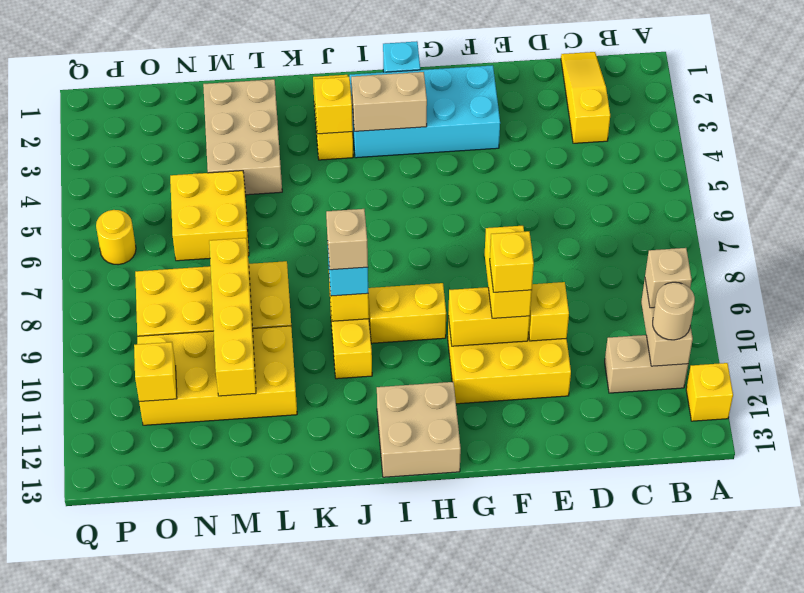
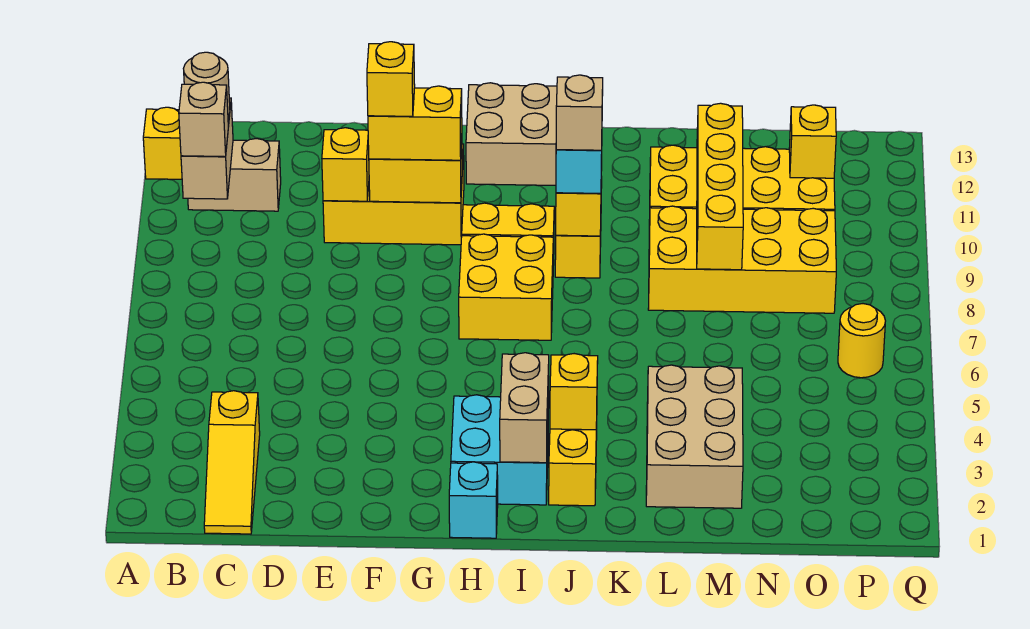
cyan 2x4 brick [349,65,500,158] -> cyan 2x2 brick [451,395,549,505]
yellow 1x2 brick [485,226,532,318] -> yellow 1x2 brick turned to [368,86,462,160]
tan 1x2 brick [351,72,427,131] -> tan 1x2 brick turned to [500,353,549,463]
yellow 2x2 brick [170,171,249,261] -> yellow 2x2 brick moved to [459,234,553,340]

